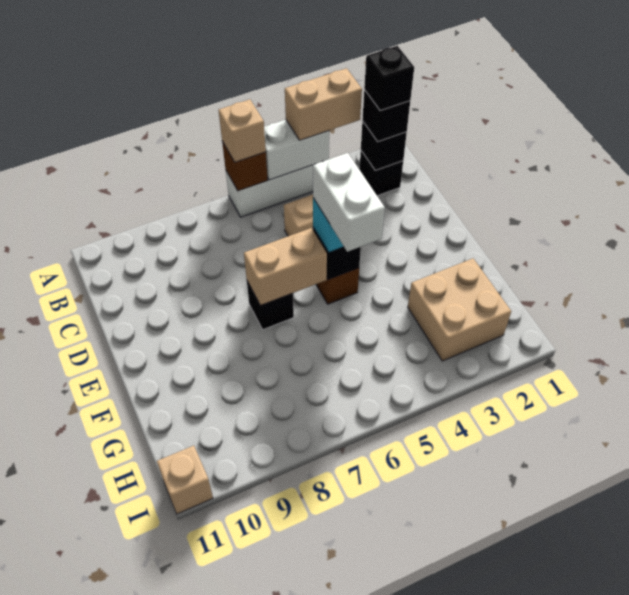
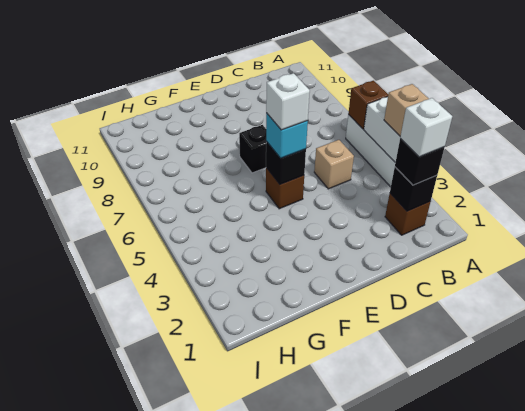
tan 1x1 brick [219,100,266,162] -> none
black 1x1 brick [359,151,403,196] -> brown 1x1 brick [385,193,431,235]
black 1x1 brick [364,46,414,111] -> white 1x1 brick [400,98,452,157]
white 1x2 brick [313,153,385,252] -> white 1x1 brick [266,73,310,130]
tan 1x2 brick [244,228,327,306] -> none
tan 2x2 brick [408,259,511,361] -> none
tan 1x1 brick [157,446,213,514] -> none

